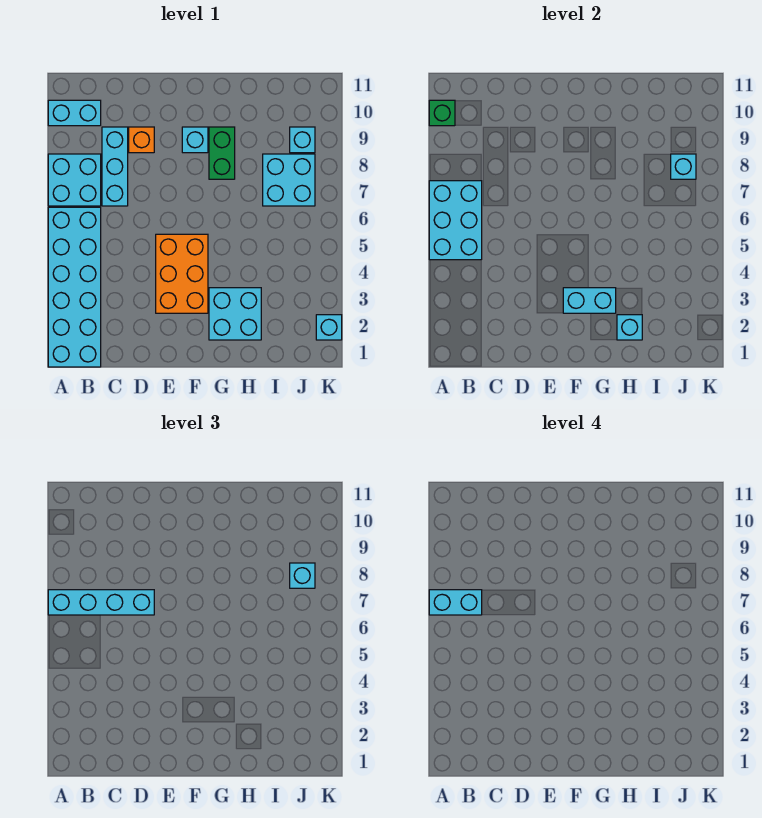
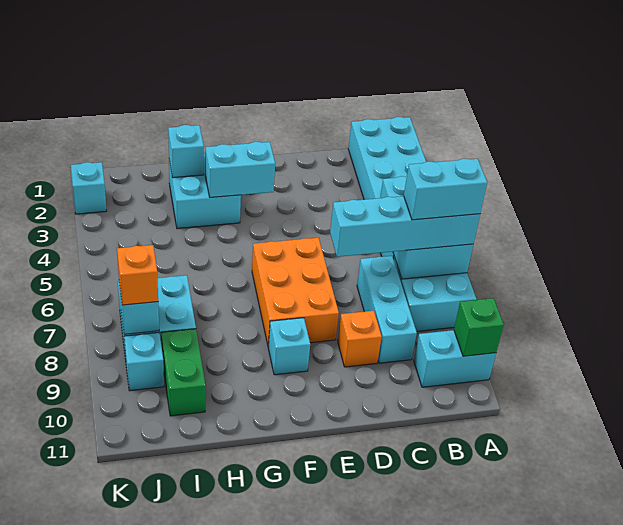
orange 2x3 brick [156,234,208,313] -> orange 2x3 brick moved to [252,238,339,347]
green 1x2 brick [209,127,235,179] -> green 1x2 brick moved to [161,329,206,416]
cyan 1x1 brick [290,563,315,588] -> orange 1x1 brick [117,245,158,305]

